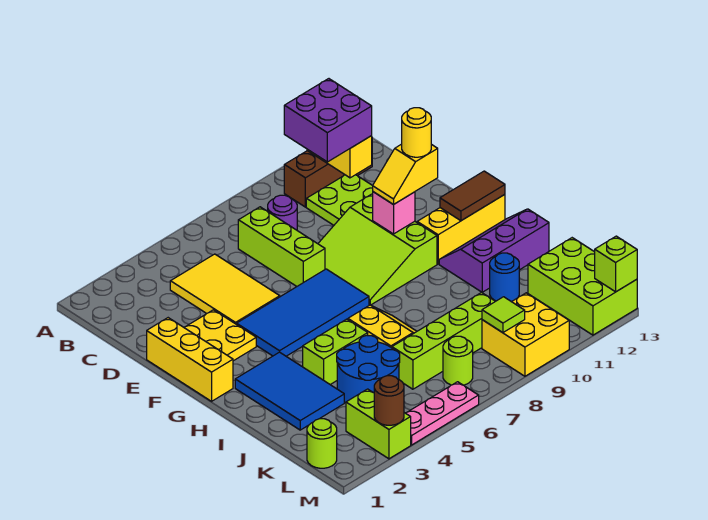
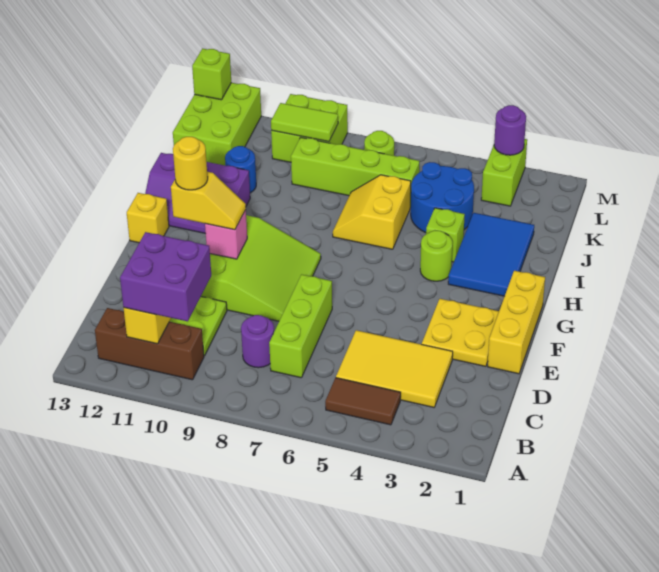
yellow 2x3 tile [170,254,280,324] -> yellow 2x3 tile turned to [336,330,453,407]
blue 2x4 tile [237,269,369,356] -> none
yellow 1x3 brick [417,195,505,264] -> yellow 1x1 brick [127,193,169,243]
brown 1x2 tile [440,171,505,221] -> brown 1x2 tile moved to [325,378,401,425]
lime 1x2 brick [303,319,368,384] -> lime 1x1 brick [426,208,465,262]
lime 1x1 round brick [307,419,337,468] -> lime 1x1 round brick moved to [420,230,453,281]
yellow 2x2 brick [482,293,569,376] -> lime 2x2 brick [271,94,348,162]
lime 1x1 tile [482,297,525,333] -> lime 1x2 tile [271,103,338,142]
brown 1x1 round brick [374,376,404,425] -> purple 1x1 round brick [494,105,526,155]
pink 1x3 plate [406,382,479,445] -> none

